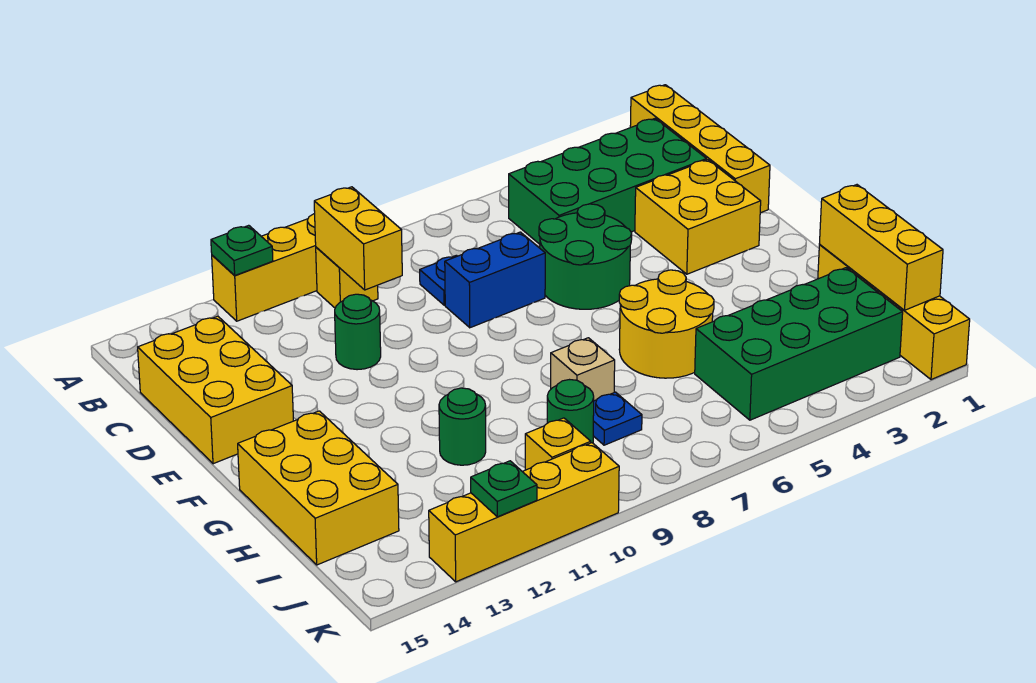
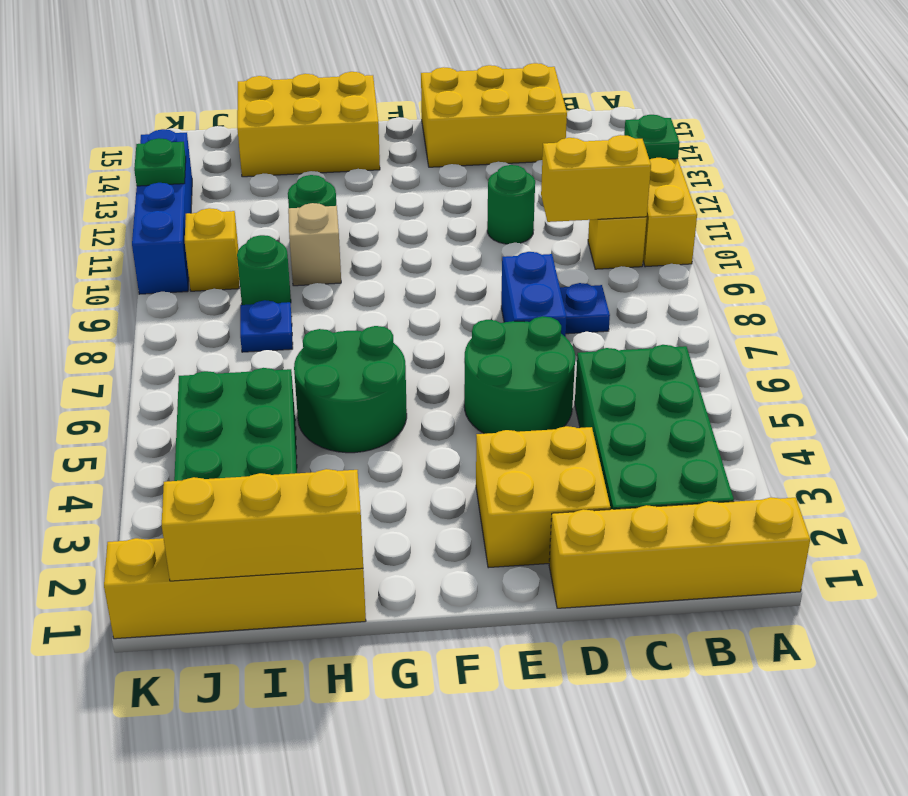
yellow 2x2 round brick [619,270,714,378] -> green 2x2 round brick [294,326,407,453]
tan 1x1 brick [551,338,615,401] -> tan 1x1 brick moved to [288,203,341,286]
yellow 1x4 brick [429,443,619,582] -> blue 1x4 brick [132,129,192,294]

